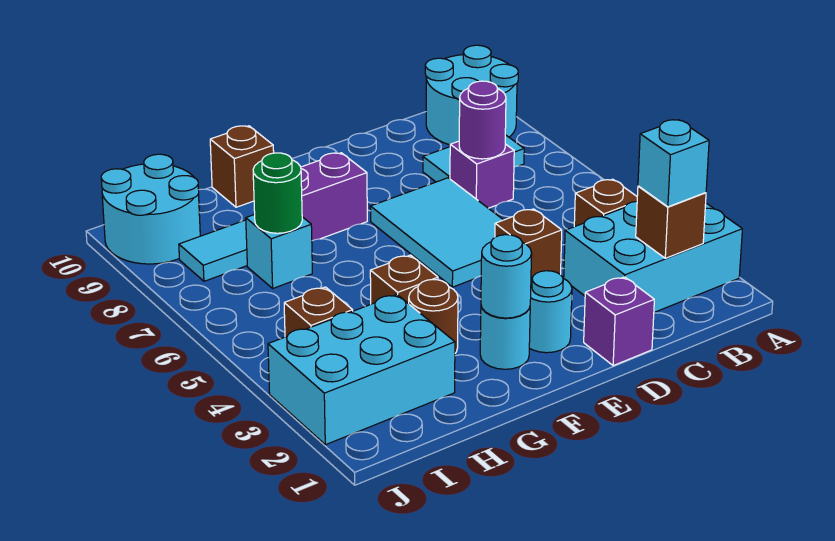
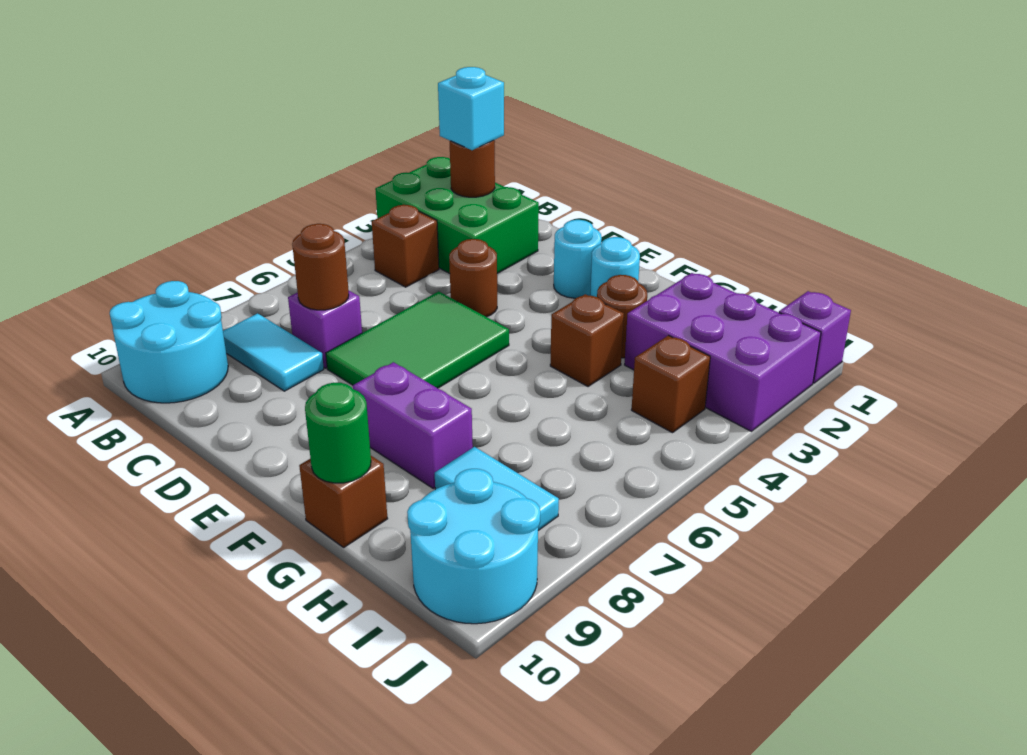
cyan 2x3 brick [564,201,742,312] -> green 2x3 brick [375,157,539,274]
brown 1x1 brick [636,186,706,258] -> brown 1x1 round brick [450,140,495,197]
purple 1x1 round brick [459,81,506,159] -> brown 1x1 round brick [292,224,349,310]
purple 1x1 brick [584,277,654,366] -> purple 1x1 brick moved to [779,291,851,383]
brown 1x1 brick [495,209,562,278] -> brown 1x1 round brick [449,239,497,317]
cyan 2x3 tile [370,178,503,287] -> green 2x3 tile [326,291,509,388]
cyan 1x1 round brick [481,235,532,318] -> none
cyan 2x3 brick [268,295,455,445] -> purple 2x3 brick [625,273,821,431]
cyan 1x1 brick [246,214,312,288] -> none
green 1x1 round brick [253,153,302,233] -> green 1x1 round brick moved to [305,383,371,483]

